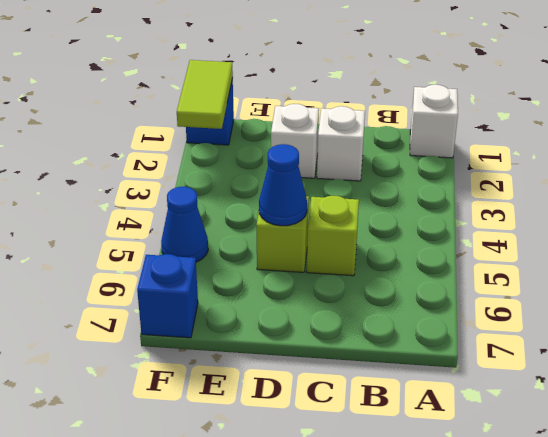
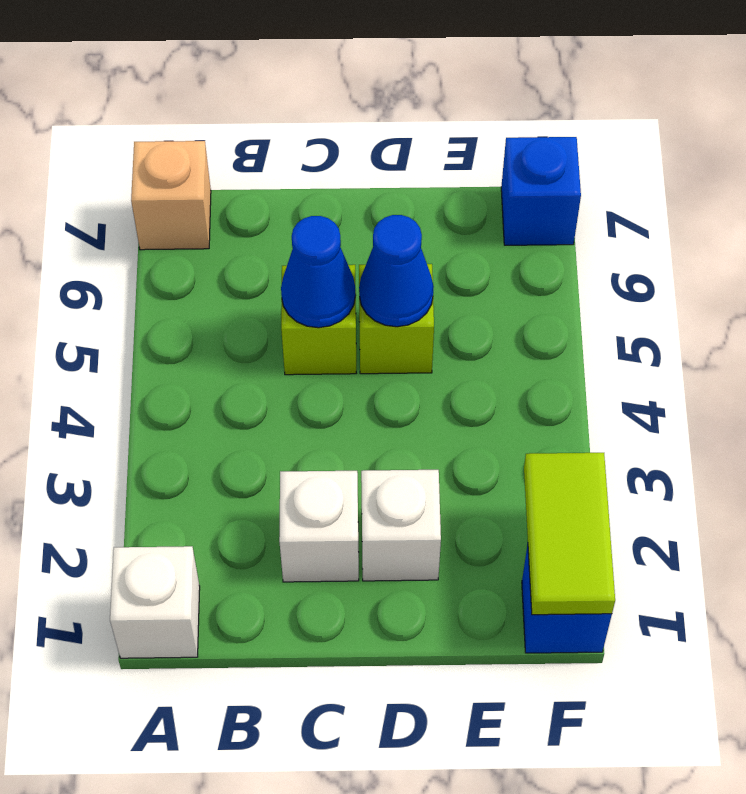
none -> tan 1x1 brick [131,141,211,250]
blue 1x1 cone [161,187,208,262] -> blue 1x1 cone moved to [281,216,356,328]

